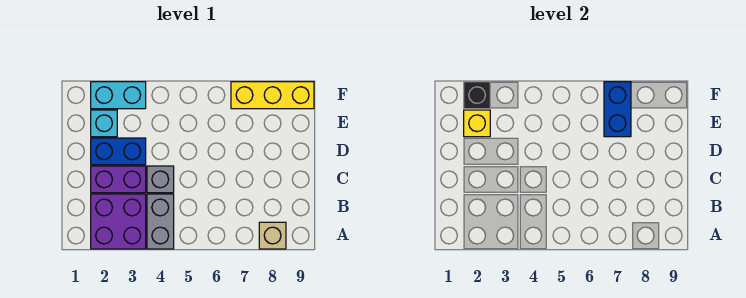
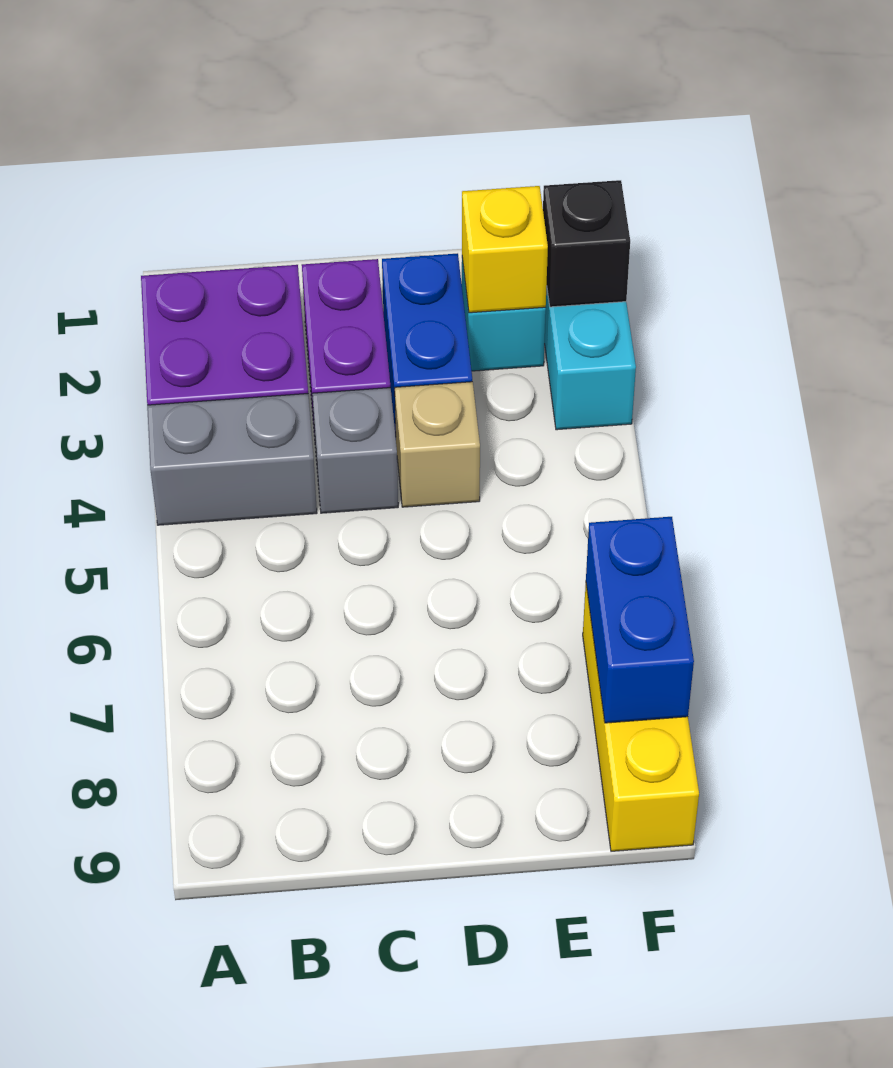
tan 1x1 brick [259,222,286,249] -> tan 1x1 brick moved to [395,382,480,507]
blue 1x2 brick [604,82,631,137] -> blue 1x2 brick turned to [586,517,694,723]

